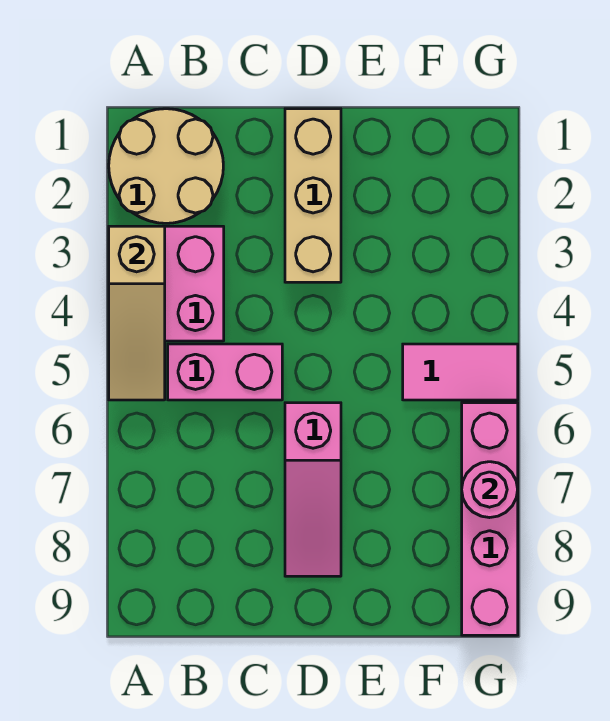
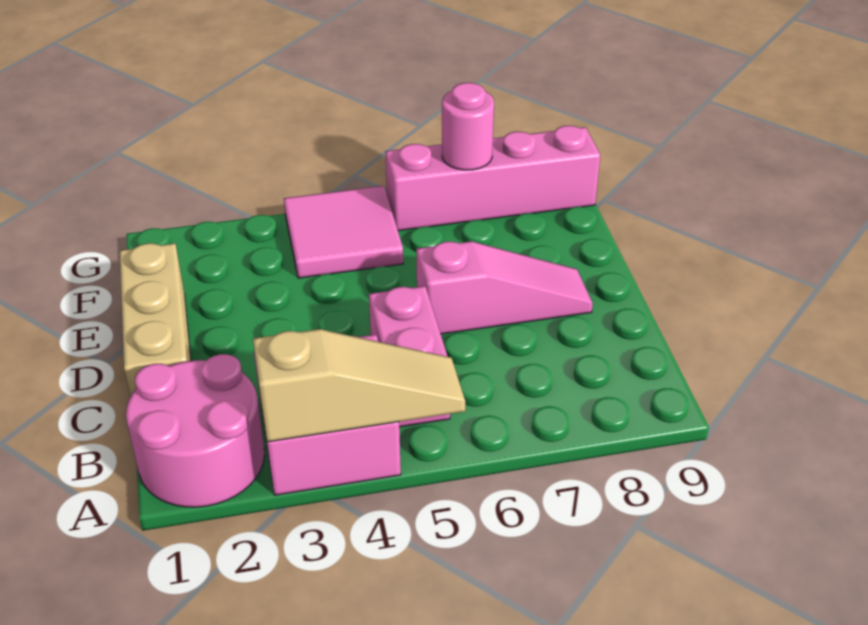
tan 2x2 round brick [109,109,223,223] -> pink 2x2 round brick [126,354,265,507]
tan 1x3 brick [285,109,341,282] -> tan 1x3 brick turned to [120,243,191,396]
pink 1x2 tile [403,344,518,400] -> pink 2x2 tile [284,186,403,278]

